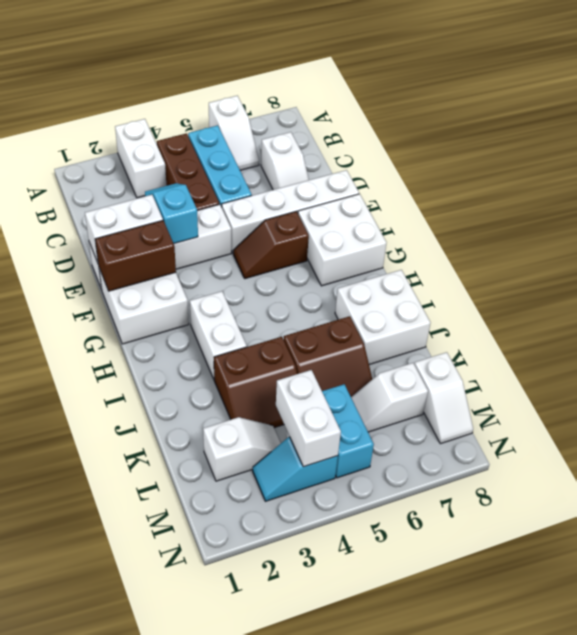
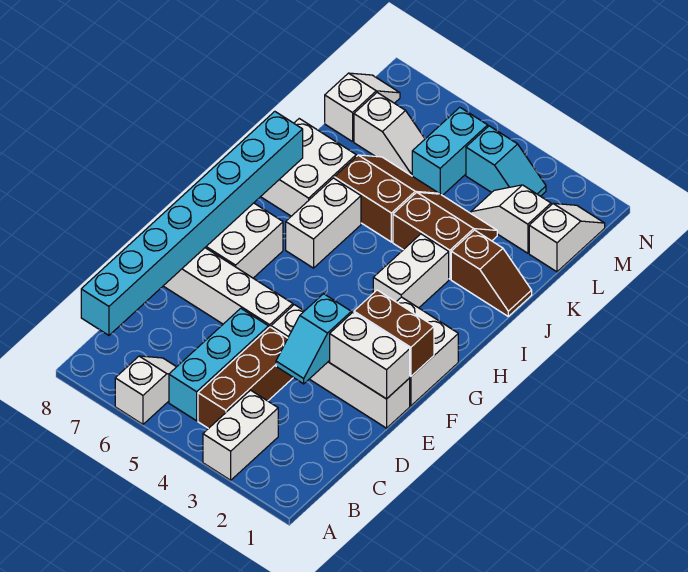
none -> cyan 1x8 brick [81,112,303,335]
white 1x2 slope [261,132,309,190] -> white 1x2 slope moved to [529,203,605,272]
brown 1x2 slope [233,211,309,279] -> brown 1x2 slope moved to [451,230,532,316]
white 1x2 brick [276,370,341,467] -> white 1x2 brick moved to [286,178,361,268]

